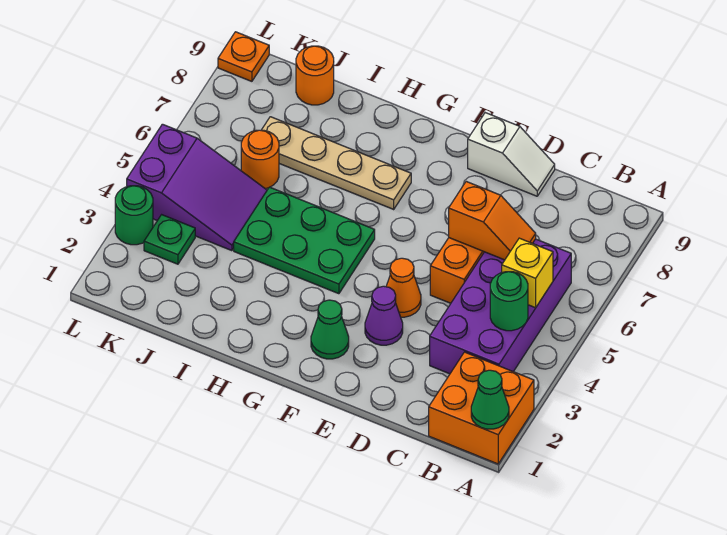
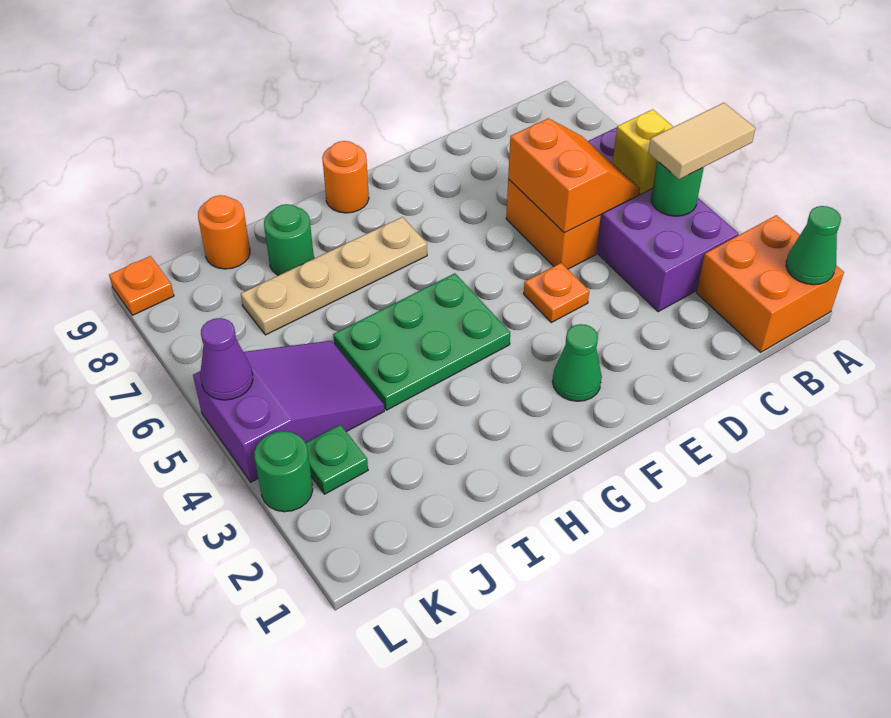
none -> tan 1x2 tile [648,103,755,179]
orange 1x2 slope [449,181,536,260] -> orange 2x2 slope [508,118,639,233]
white 1x2 slope [468,113,555,196] -> none
purple 1x1 cone [365,286,403,345] -> purple 1x1 cone moved to [200,318,253,400]
orange 1x1 cone [386,258,421,317] -> orange 1x1 plate [524,263,589,322]
none -> green 1x1 round brick [264,204,314,275]
orange 1x1 round brick [241,130,279,189] -> orange 1x1 round brick moved to [322,141,369,213]

